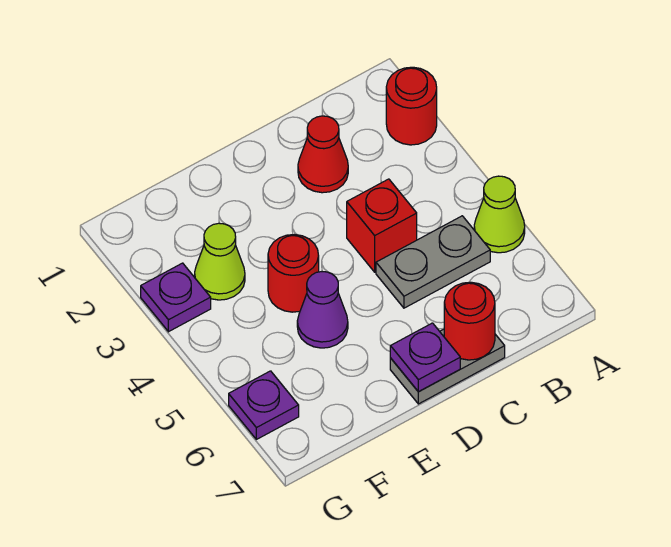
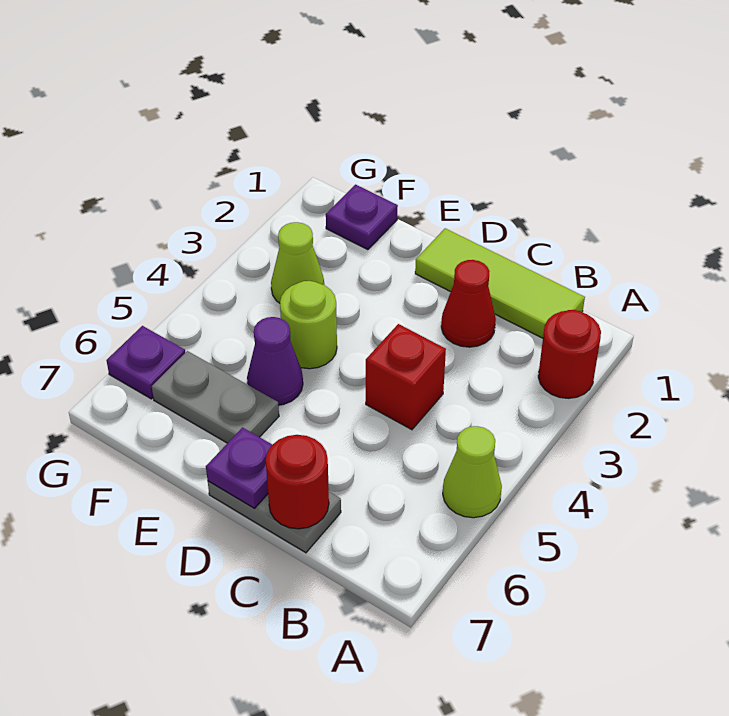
none -> lime 1x3 tile [415,228,585,338]
grey 1x2 plate [376,216,490,308] -> grey 1x2 plate moved to [152,351,279,443]
red 1x1 round brick [268,235,319,312] -> lime 1x1 round brick [280,281,337,369]
purple 1x1 plate [141,263,211,332] -> purple 1x1 plate moved to [326,185,398,250]

